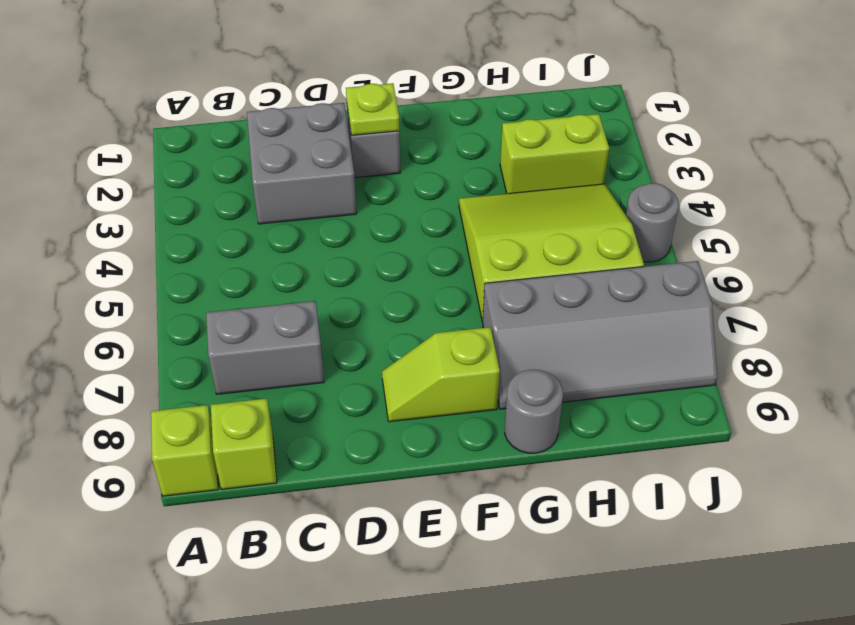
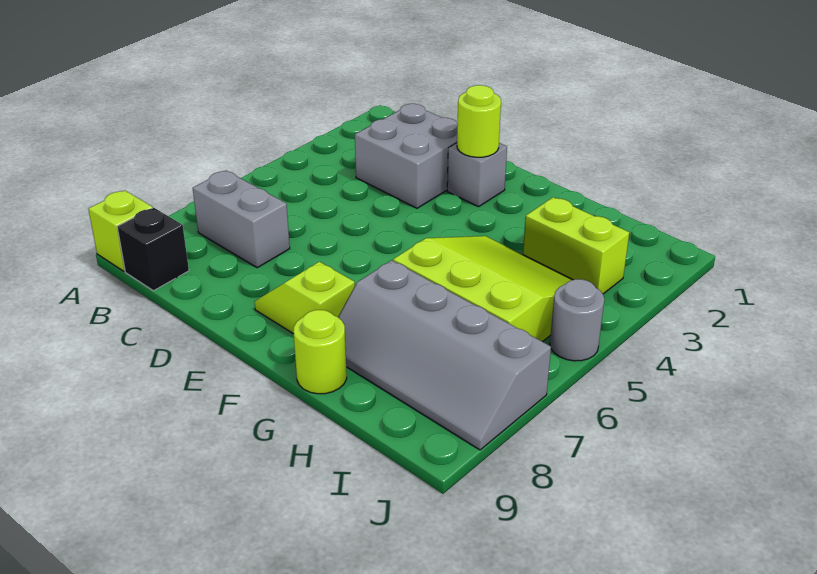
lime 1x1 brick [211,399,277,489] -> black 1x1 brick [117,208,189,291]
lime 1x1 plate [346,83,400,135] -> lime 1x1 round brick [457,85,501,157]
grey 1x1 round brick [505,370,563,453] -> lime 1x1 round brick [293,310,347,394]

